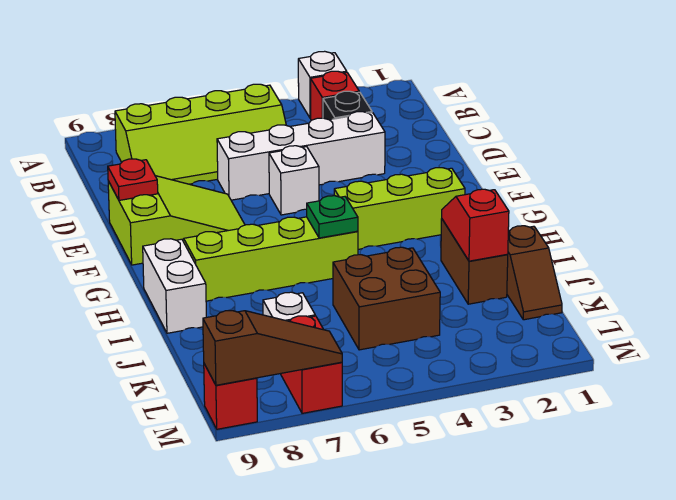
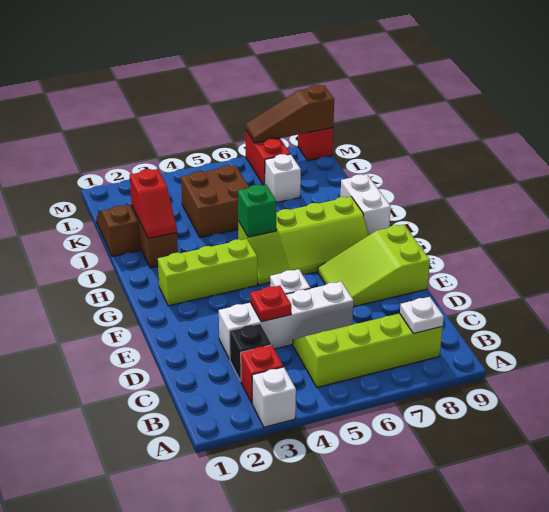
none -> white 1x1 plate [400,297,444,333]
red 1x1 plate [108,159,158,200] -> red 1x1 plate moved to [250,286,291,322]
green 1x1 plate [307,196,358,238] -> green 1x1 brick [238,185,276,237]

